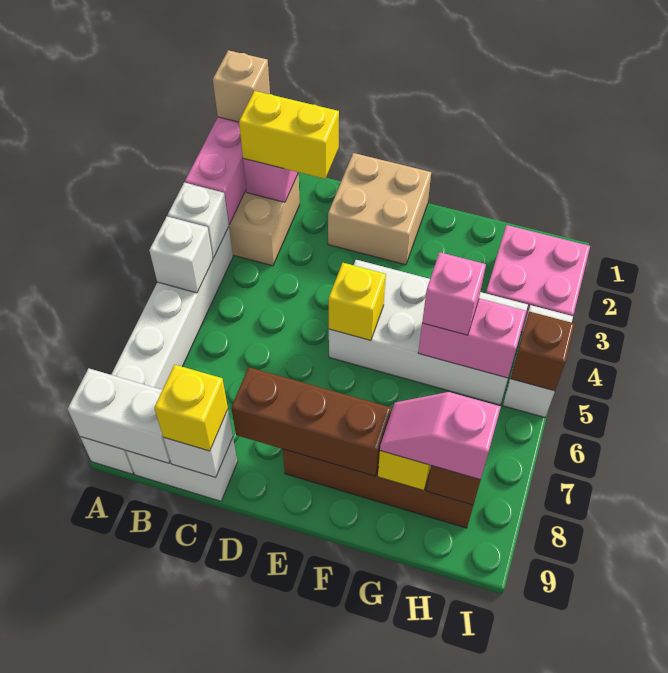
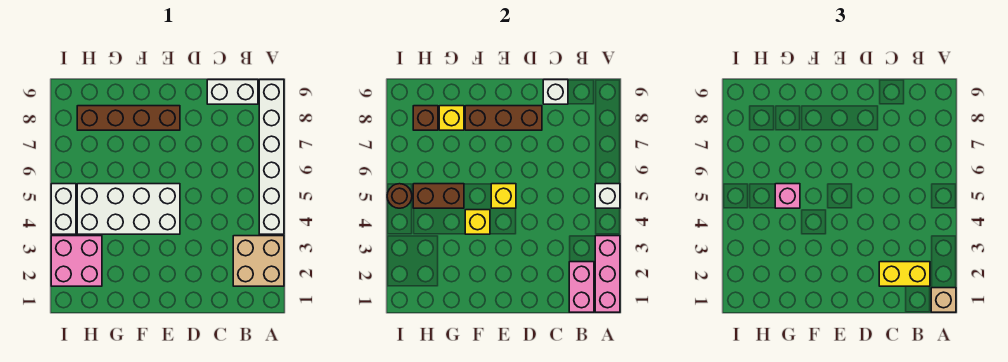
white 1x1 brick [168,183,229,258] -> none
white 1x2 brick [68,368,170,463] -> none
yellow 1x1 brick [154,365,228,451] -> yellow 1x1 brick moved to [465,210,490,234]
tan 2x2 brick [328,153,431,265] -> none
pink 1x2 brick [418,298,526,378] -> brown 1x2 brick [413,184,464,208]
pink 1x2 slope [380,392,501,480] -> none
brown 1x1 brick [510,312,575,391] -> brown 1x1 round brick [387,184,412,208]

